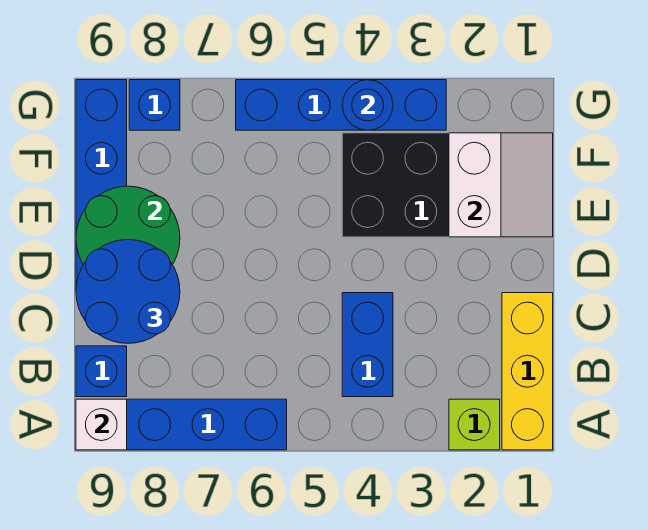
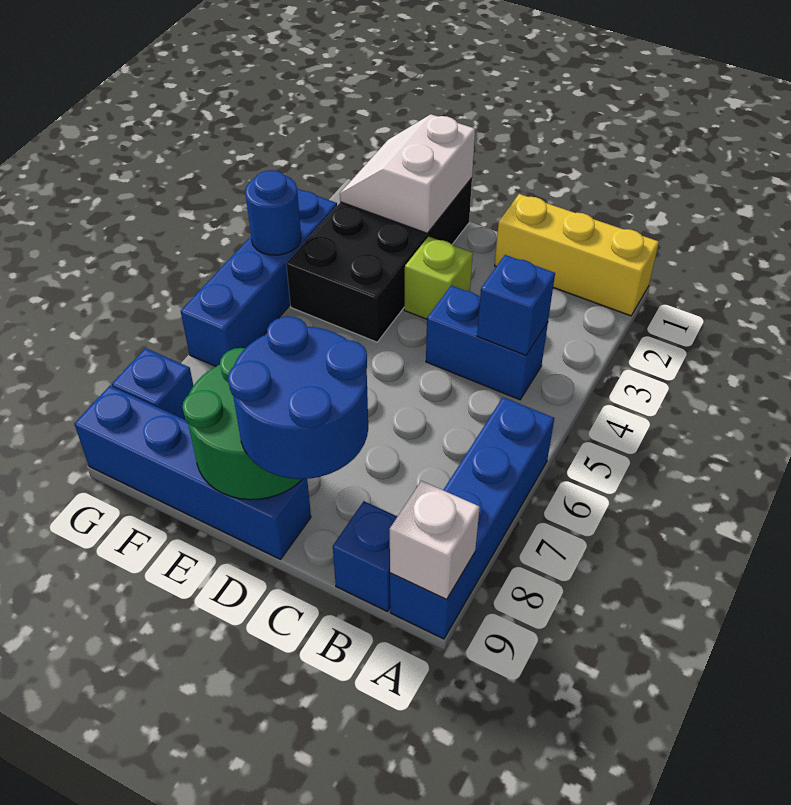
lime 1x1 brick [449,399,500,450] -> lime 1x1 brick moved to [404,236,473,319]
none -> blue 1x1 brick [477,255,555,355]
white 2x2 slope [449,133,553,237] -> white 2x2 slope turned to [340,114,475,233]

